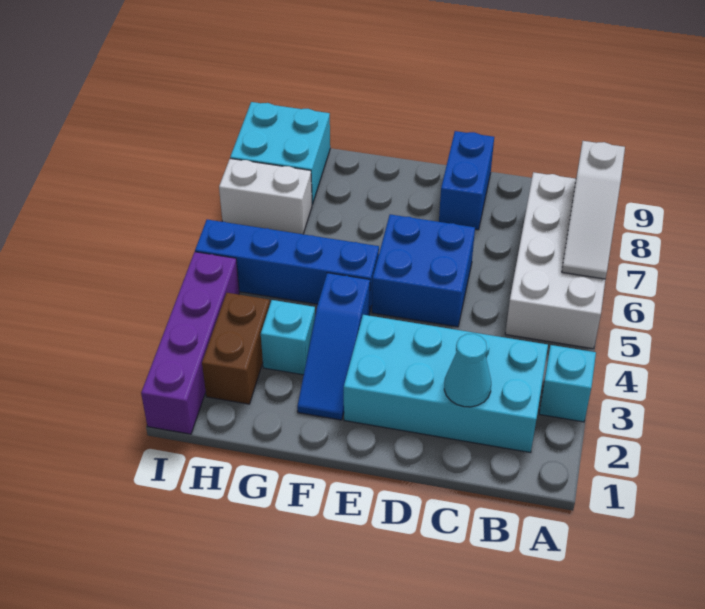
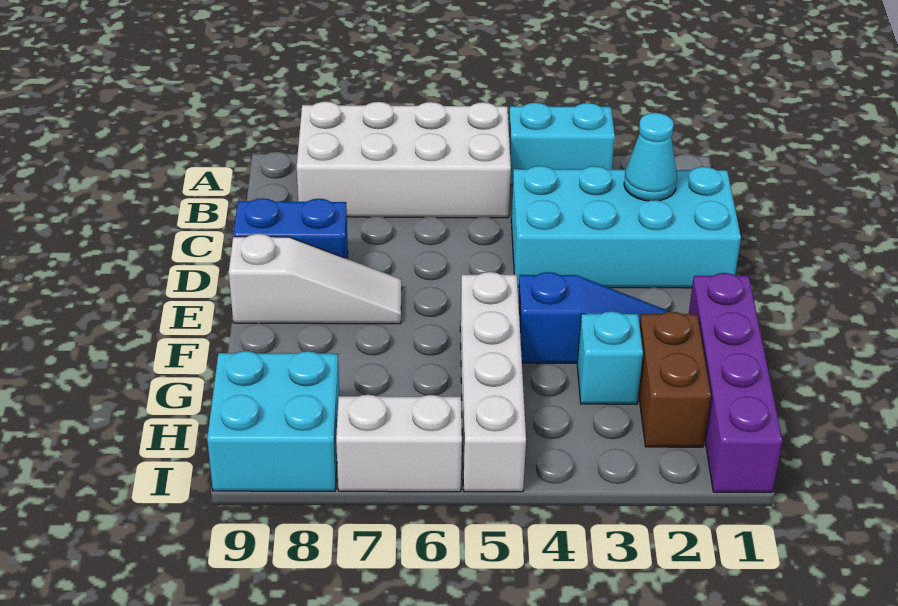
cyan 1x1 brick [539,345,596,422] -> cyan 1x2 brick [509,103,615,185]
white 1x3 slope [562,141,625,279] -> white 1x3 slope moved to [229,234,402,324]
cyan 2x4 brick [344,315,548,453] -> cyan 2x4 brick turned to [511,166,741,288]
blue 2x2 brick [372,214,475,327] -> none
blue 1x4 brick [195,220,379,311] -> white 1x4 brick [460,272,526,492]
brown 1x2 brick [202,293,270,404] -> brown 1x2 brick turned to [639,312,711,447]
white 1x2 brick [219,159,312,234] -> white 1x2 brick turned to [336,395,462,492]
purple 1x4 brick [141,252,239,434] -> purple 1x4 brick turned to [689,273,783,492]

